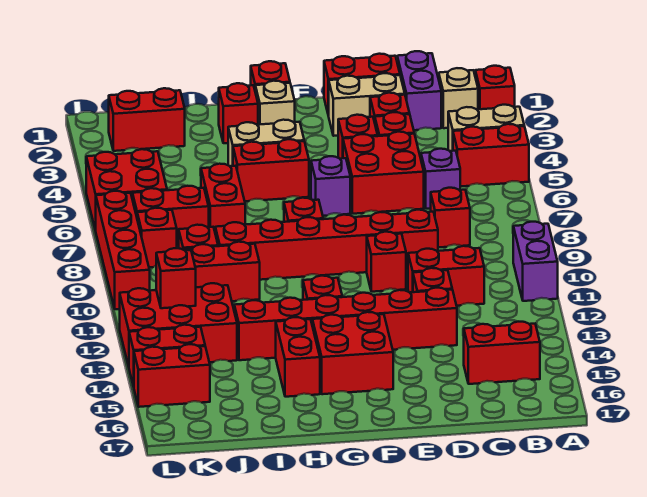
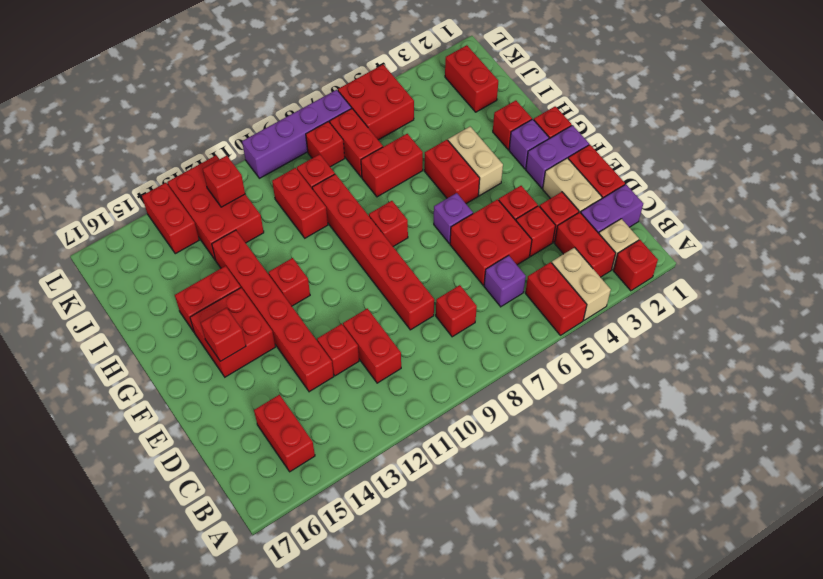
purple 1x2 brick [513,222,558,301] -> purple 1x2 brick moved to [526,125,589,188]
red 1x1 brick [367,232,406,292] -> red 1x1 brick moved to [201,308,246,361]
tan 1x1 brick [255,81,295,125] -> purple 1x1 brick [509,119,549,169]
red 1x2 brick [134,344,210,407] -> red 1x2 brick moved to [555,212,616,277]
red 1x4 brick [96,191,150,309] -> purple 1x4 brick [242,90,352,178]

